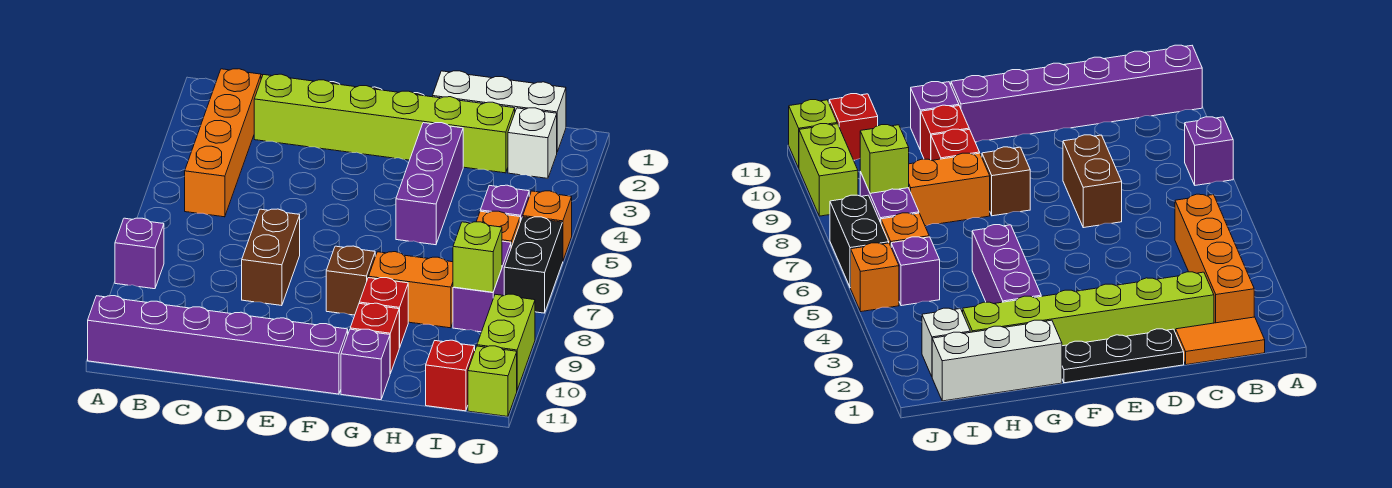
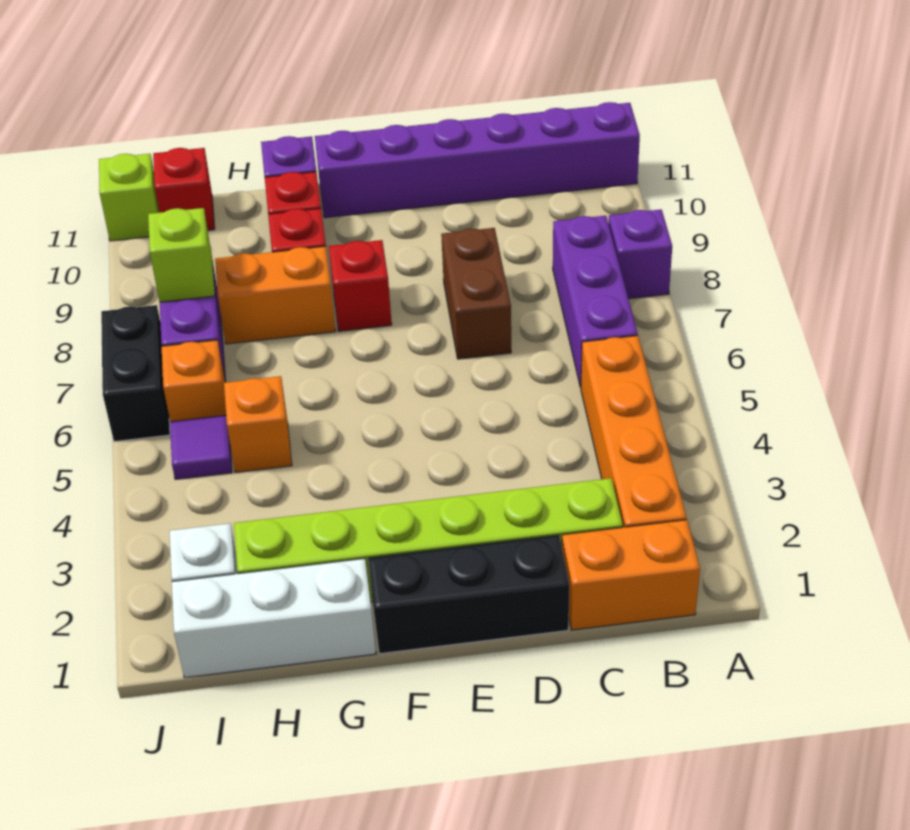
orange 1x2 tile [1176,317,1265,365] -> orange 1x2 brick [562,520,700,630]
black 1x3 plate [1062,329,1184,383] -> black 1x3 brick [368,535,569,654]
brown 1x1 brick [326,246,375,315] -> red 1x1 brick [329,240,392,331]
purple 1x3 brick [396,123,463,245] -> purple 1x3 brick moved to [553,216,638,388]
purple 1x1 brick [480,185,529,222] -> purple 1x1 tile [170,415,232,479]
orange 1x1 brick [523,191,572,260] -> orange 1x1 brick moved to [224,376,292,472]
lime 1x2 brick [477,294,535,390] -> none

